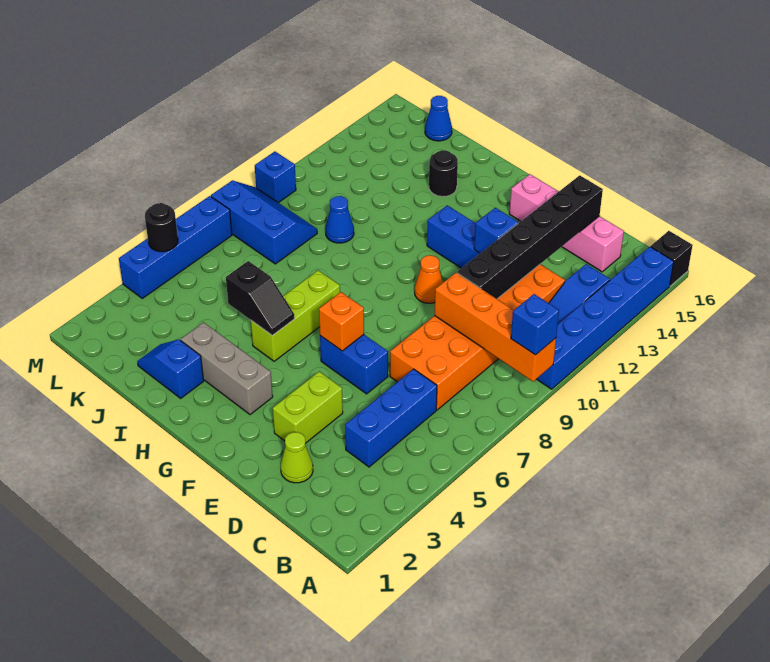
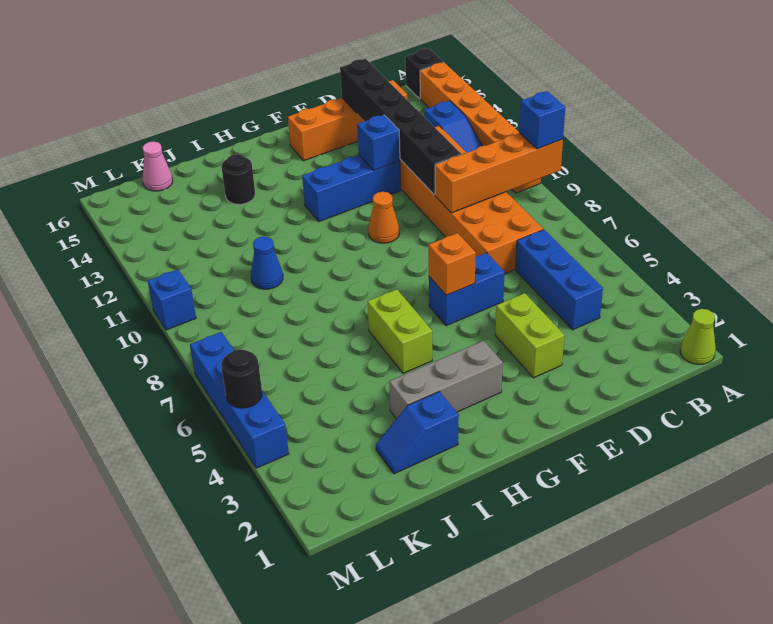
blue 1x6 brick [537,247,674,389] -> orange 1x6 brick [420,62,541,193]
pink 1x4 brick [509,174,624,272] -> orange 1x4 brick [288,80,407,161]
lime 1x1 cone [281,432,313,483] -> lime 1x1 cone moved to [680,309,716,365]
lime 1x3 brick [251,270,340,361] -> lime 1x2 brick [368,289,432,373]
black 1x2 slope [226,261,294,335] -> none
blue 2x3 slope [211,180,317,264] -> none
blue 1x1 cone [425,96,452,141] -> pink 1x1 cone [142,141,173,191]

